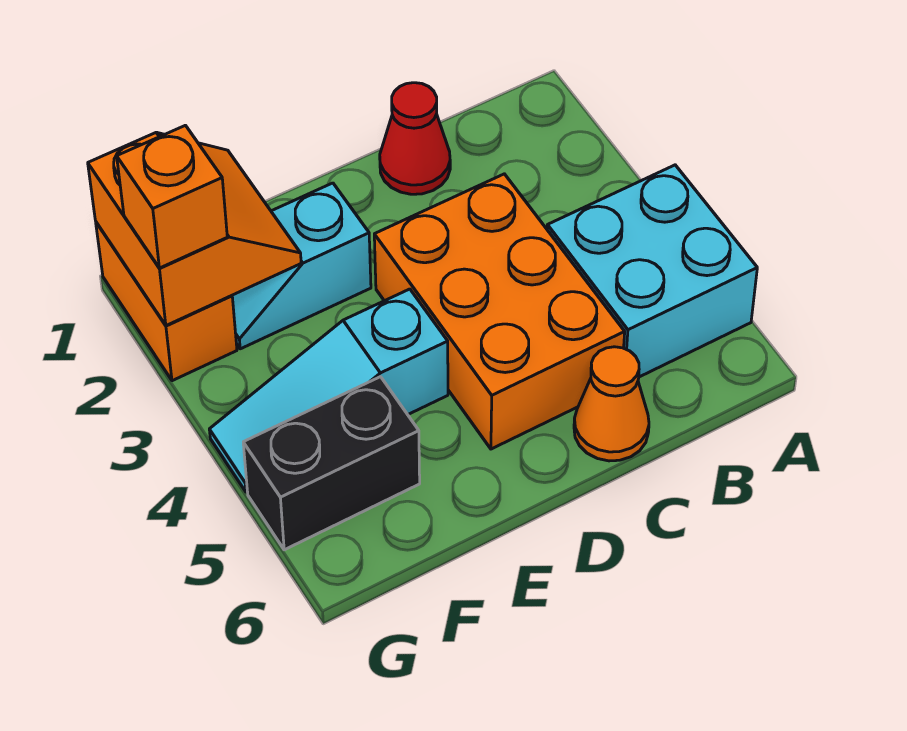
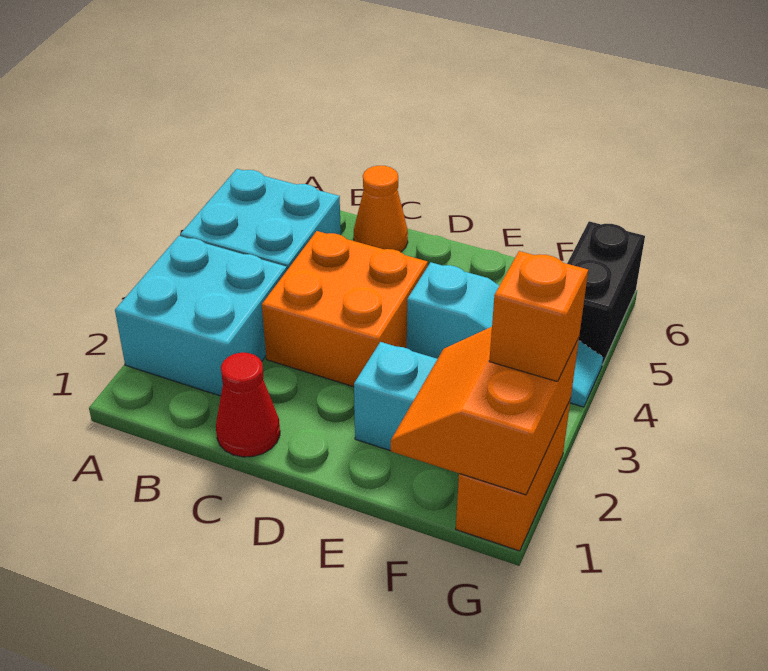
none -> cyan 2x2 brick [115,236,287,396]
orange 2x3 brick [374,174,625,449] -> orange 2x2 brick [262,231,428,387]
black 1x2 brick [243,377,420,550] -> black 1x2 brick turned to [567,221,645,365]

